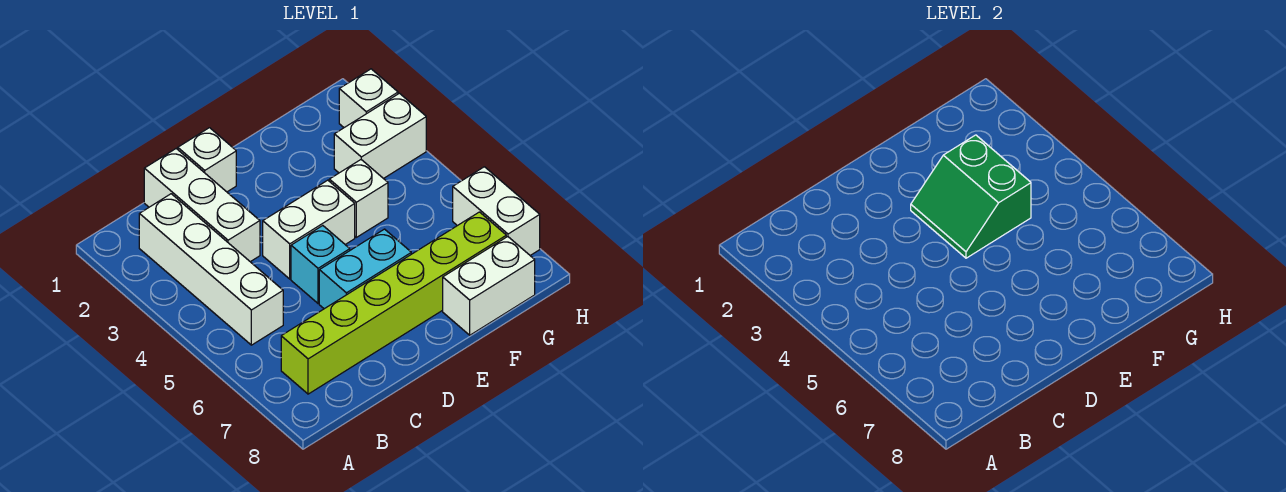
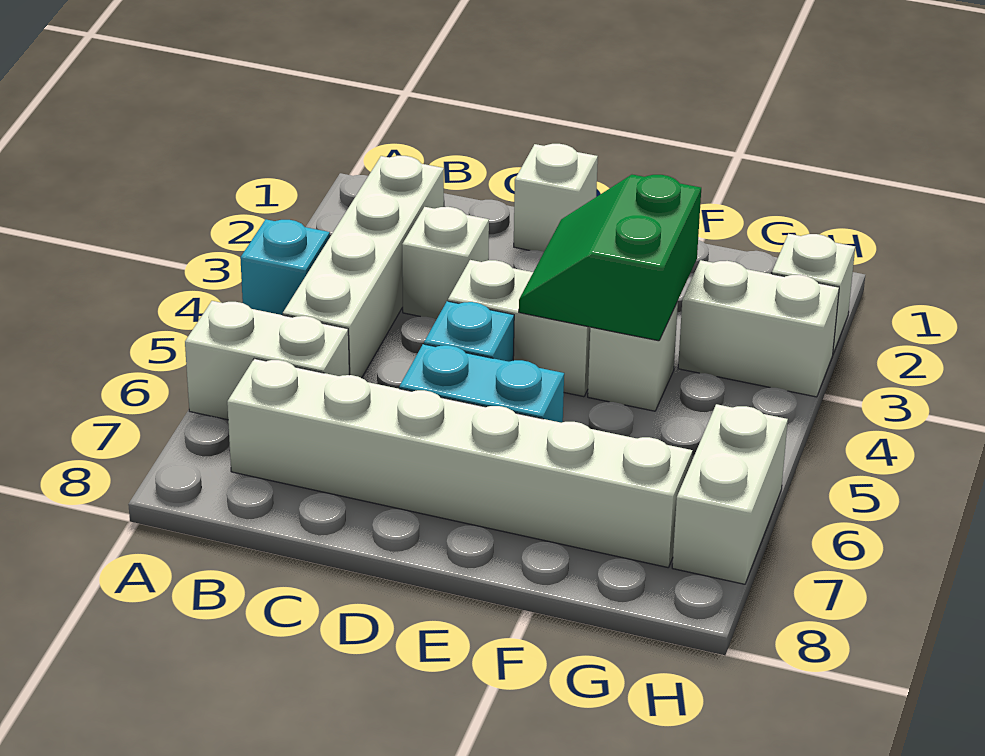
none -> cyan 1x1 brick [240,219,330,315]
lime 1x6 brick [281,212,506,394] -> white 1x6 brick [227,358,693,567]
white 1x3 brick [144,149,260,262] -> white 1x1 brick [402,207,489,320]
white 1x2 brick [443,237,535,335] -> white 1x2 brick moved to [185,301,349,420]

